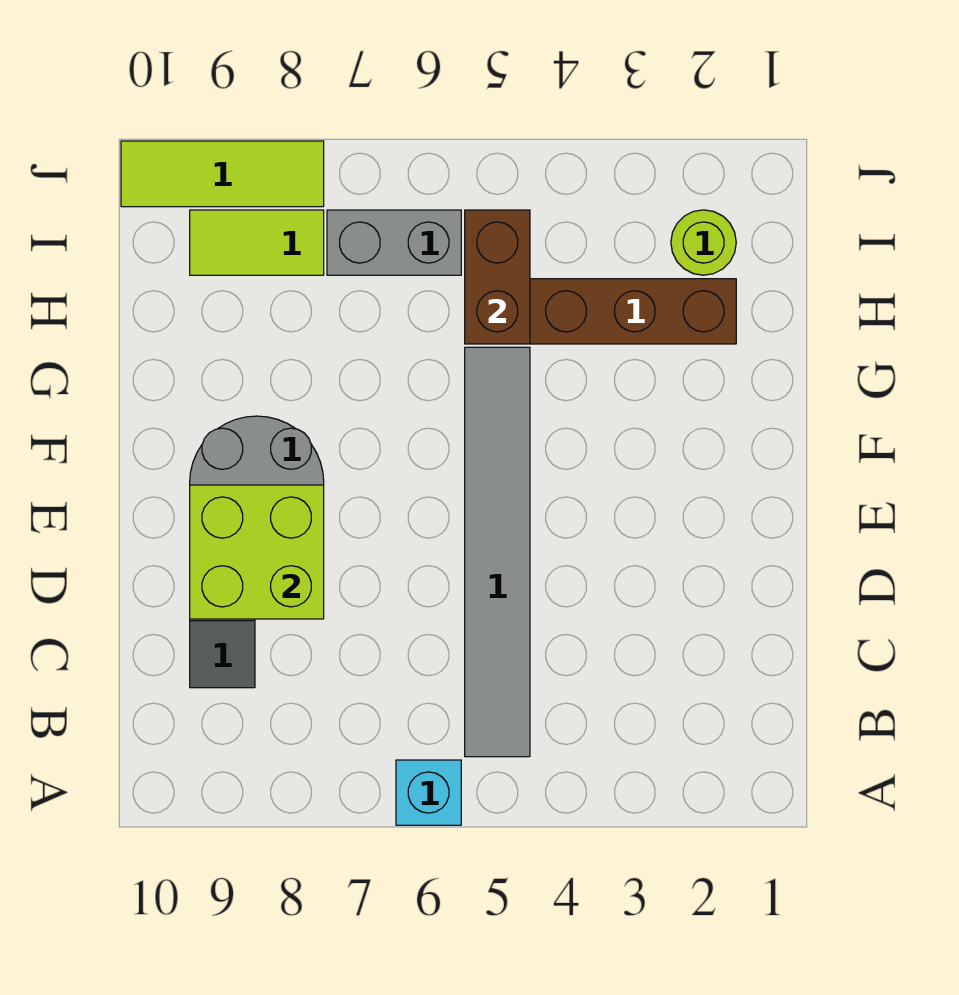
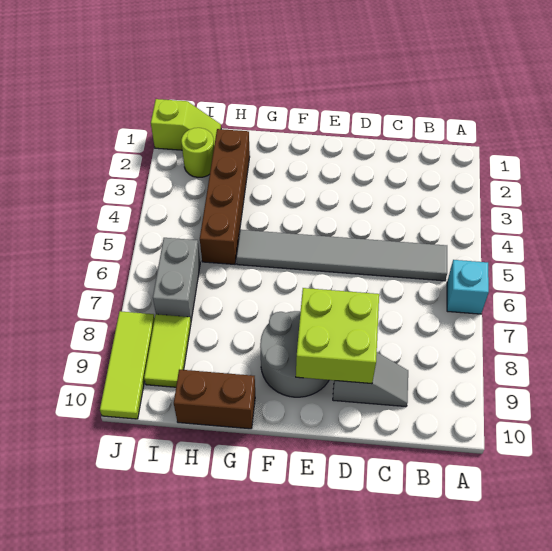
brown 1x2 brick [465,210,530,344] -> brown 1x2 brick moved to [174,370,255,429]
none -> lime 1x2 slope [151,99,221,150]

